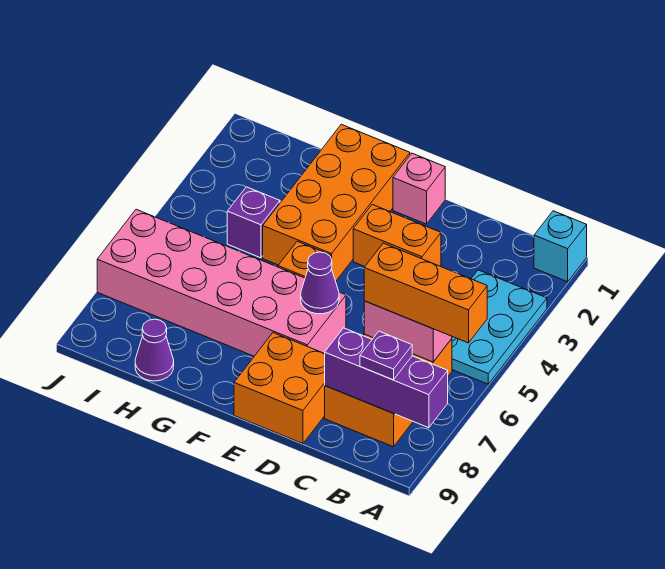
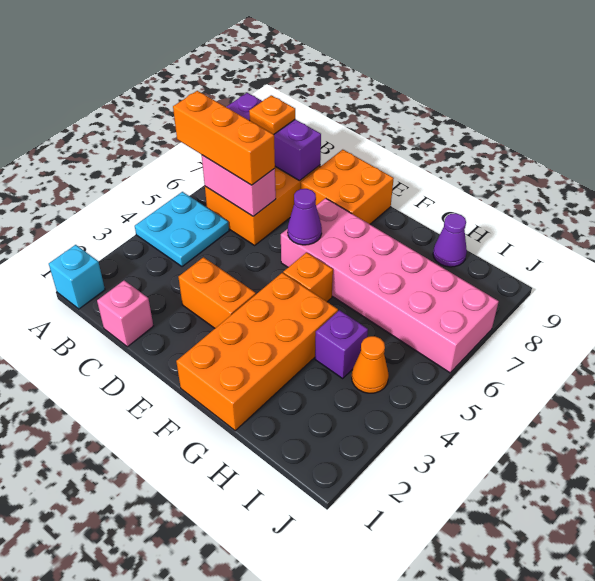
cyan 2x3 plate [452,270,547,384] -> cyan 2x2 plate [135,192,229,267]
purple 1x1 plate [360,331,412,380] -> orange 1x1 plate [249,95,295,134]
pink 1x1 brick [393,153,445,224] -> pink 1x1 brick moved to [97,280,153,347]
none -> orange 1x1 cone [352,336,389,393]

